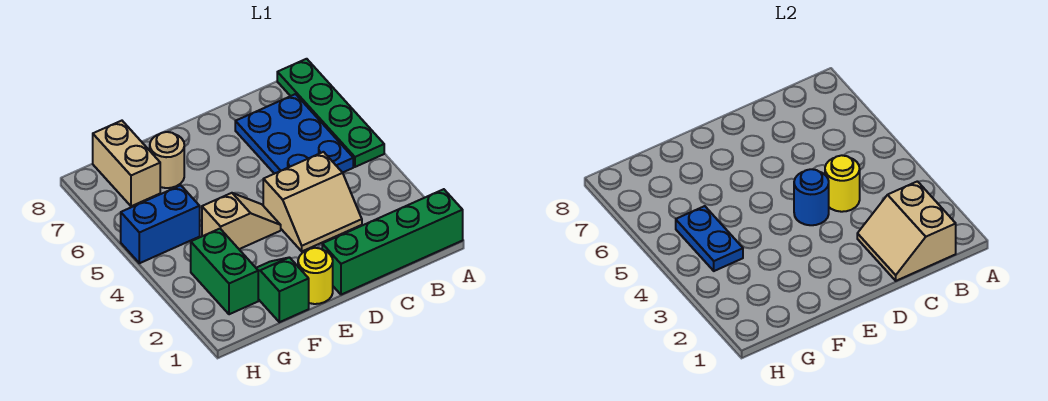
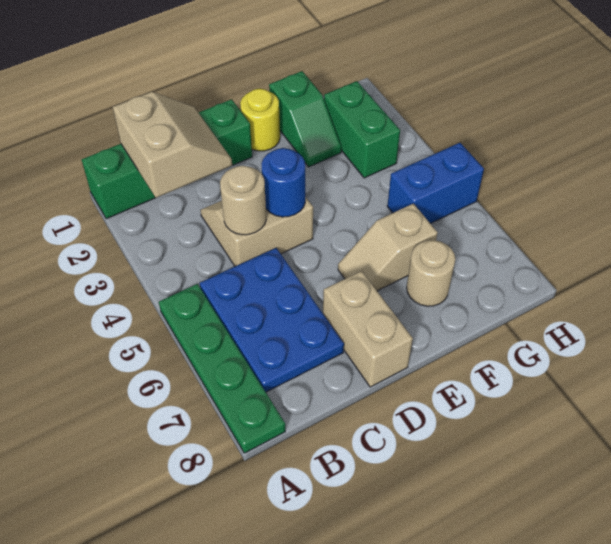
yellow 1x1 round brick [825,155,860,212] -> tan 1x1 round brick [220,166,266,235]
tan 1x2 slope [202,193,281,249] -> tan 1x2 slope moved to [338,203,438,291]
blue 1x2 plate [676,206,743,271] -> none
tan 1x2 brick [93,121,160,206] -> tan 1x2 brick moved to [323,271,413,387]

